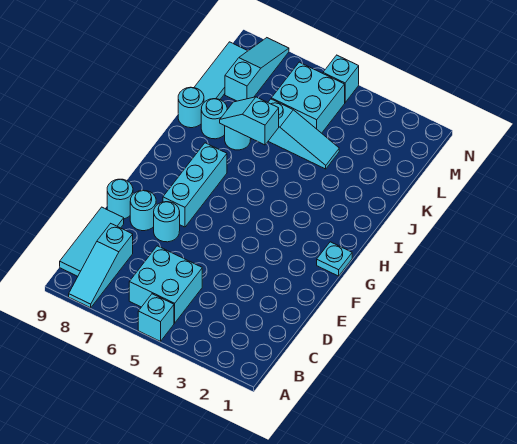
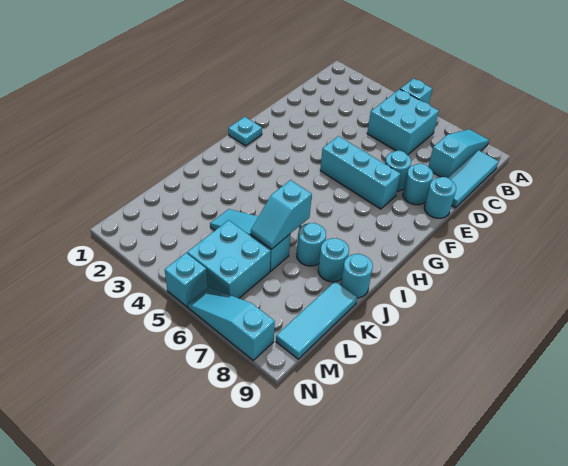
cyan 1x3 brick [163,143,227,227] -> cyan 1x3 brick turned to [320,136,401,209]
cyan 1x2 slope [220,97,279,145] -> cyan 1x2 slope turned to [251,180,312,249]
cyan 1x3 slope [225,38,289,101] -> cyan 1x3 slope turned to [188,287,275,360]

